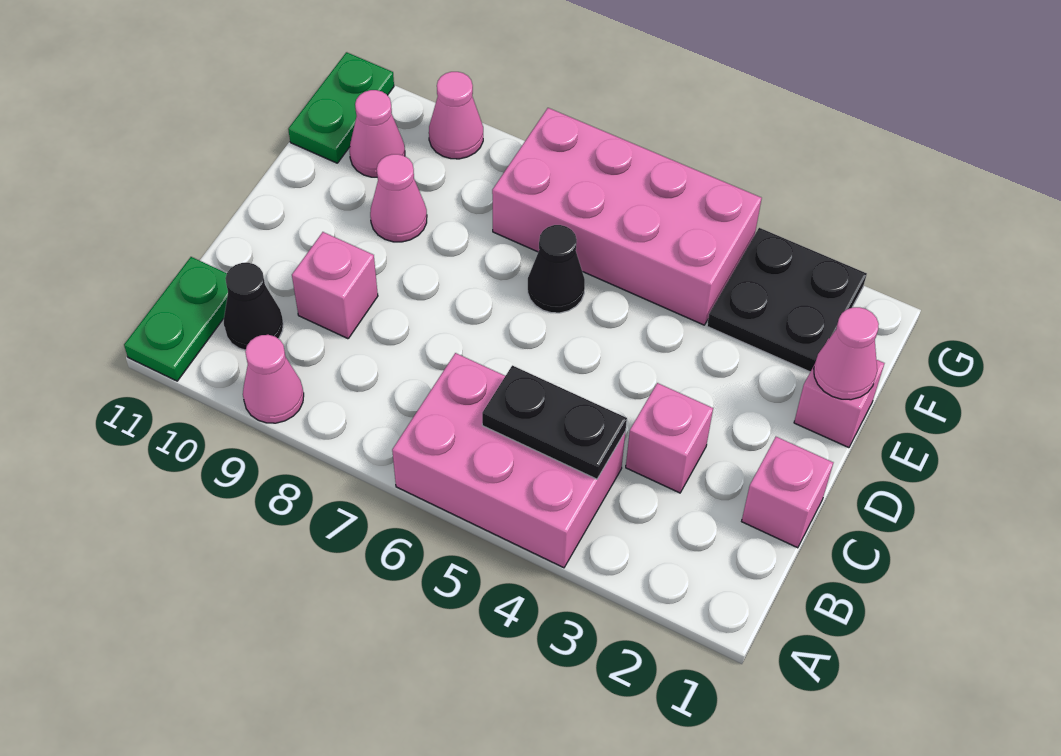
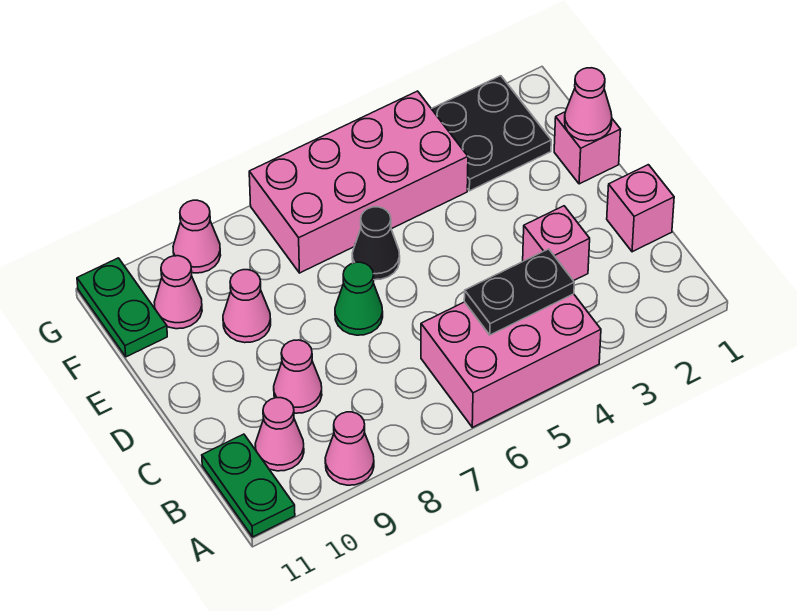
black 1x1 cone [224,263,283,350] -> pink 1x1 cone [255,398,304,471]
pink 1x1 brick [292,232,378,339] -> pink 1x1 cone [274,340,322,413]
none -> green 1x1 cone [335,262,383,335]

